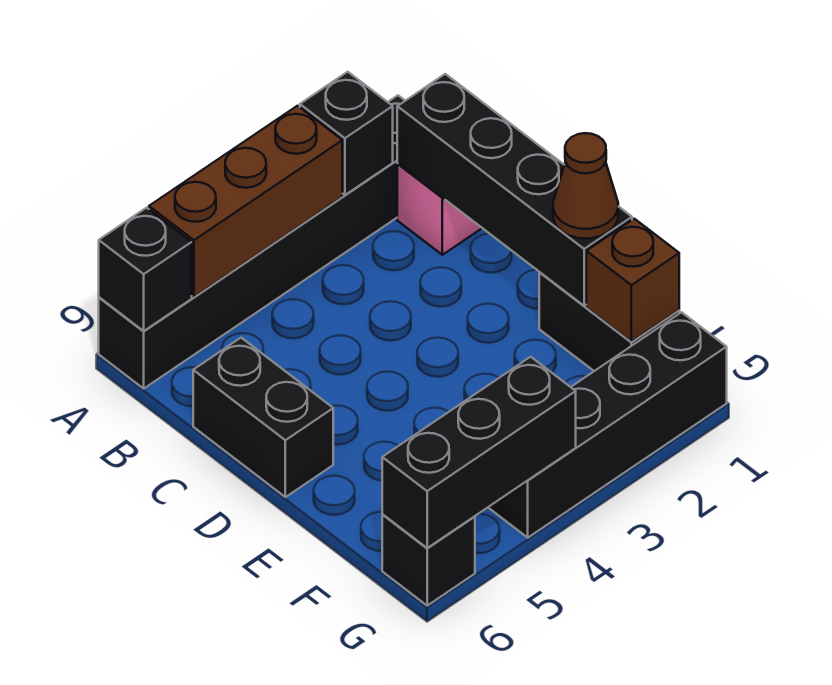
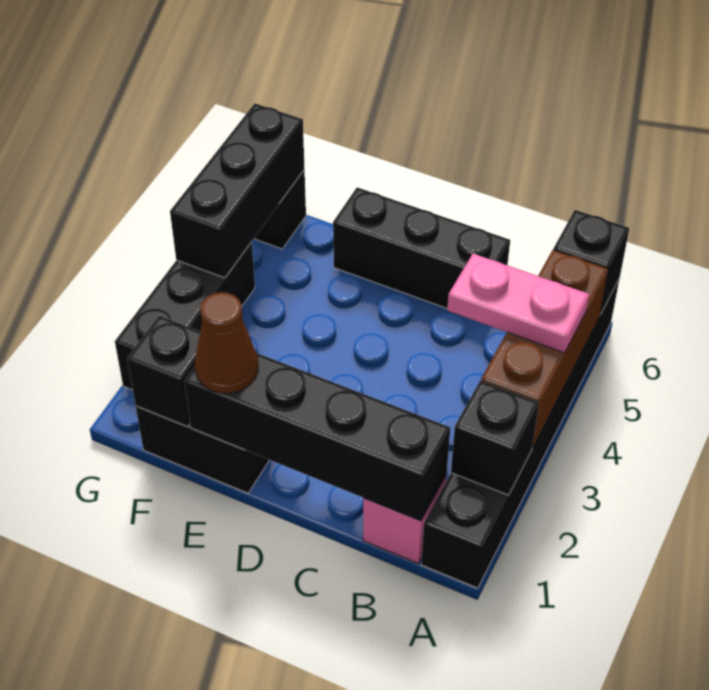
none -> pink 1x2 plate [447,254,589,353]
black 1x2 brick [193,338,333,497] -> black 1x3 brick [333,187,510,309]
brown 1x1 brick [586,219,679,342] -> black 1x1 brick [127,316,200,427]
black 1x4 brick [488,312,727,538] -> black 1x3 brick [115,242,255,390]

